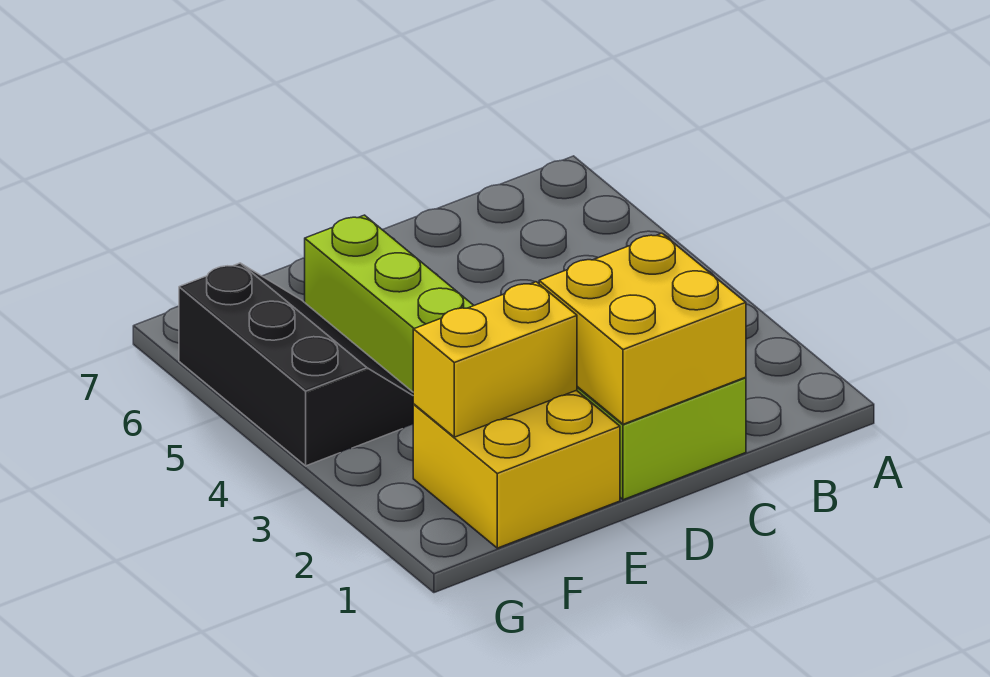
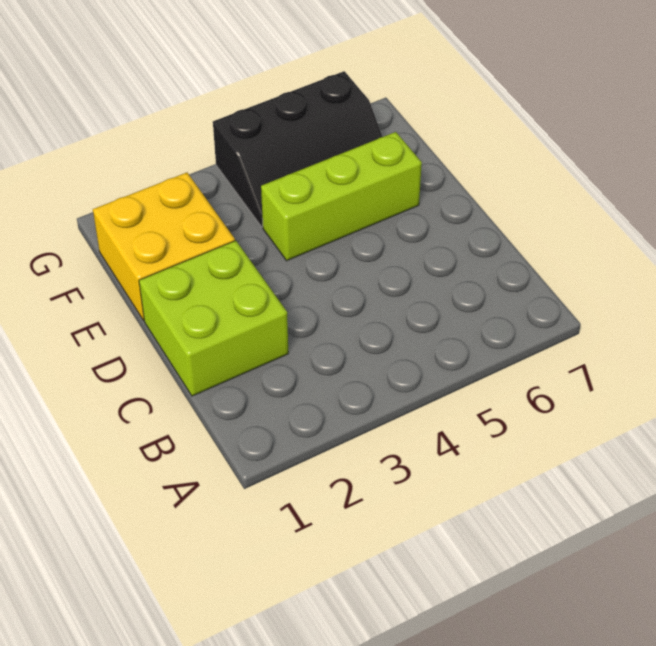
yellow 2x2 brick [539,233,746,424] -> none
yellow 1x2 brick [413,282,577,437] -> none

